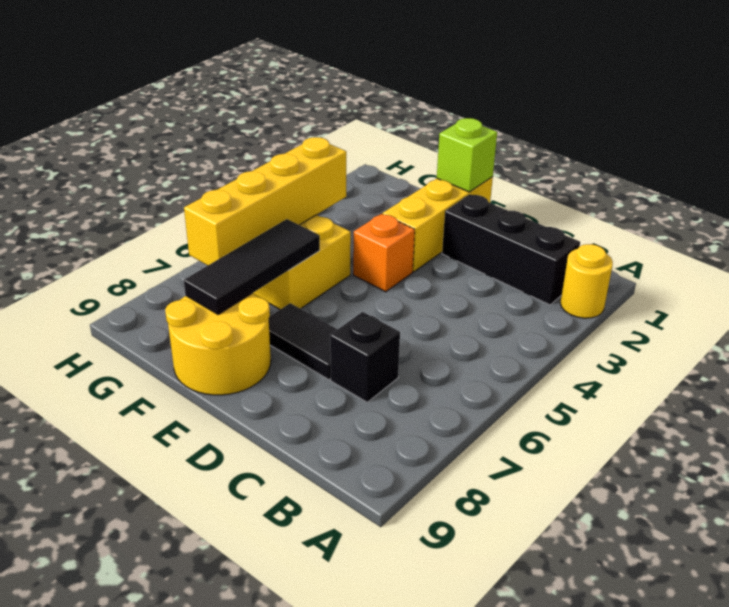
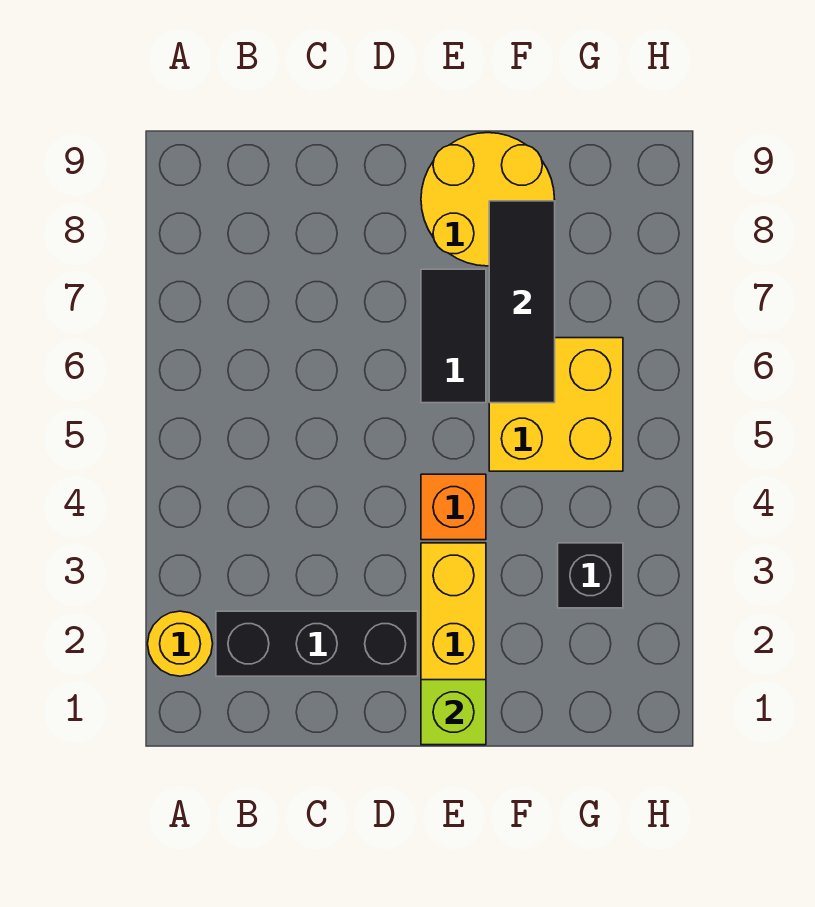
black 1x1 brick [330,312,400,402] -> black 1x1 brick moved to [558,543,623,608]
black 1x2 tile [269,303,337,380] -> black 1x2 tile turned to [421,269,486,403]
yellow 1x4 brick [184,137,346,266] -> none

